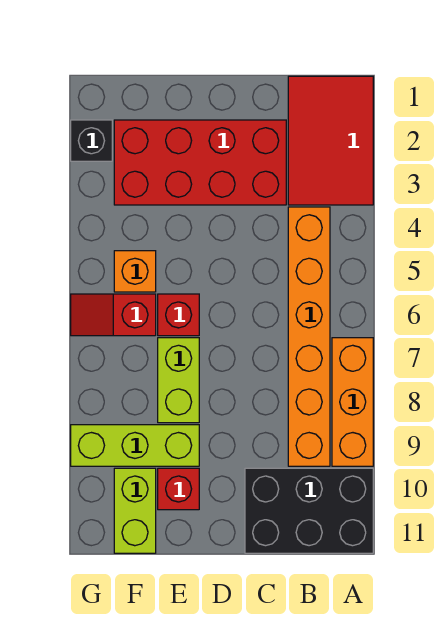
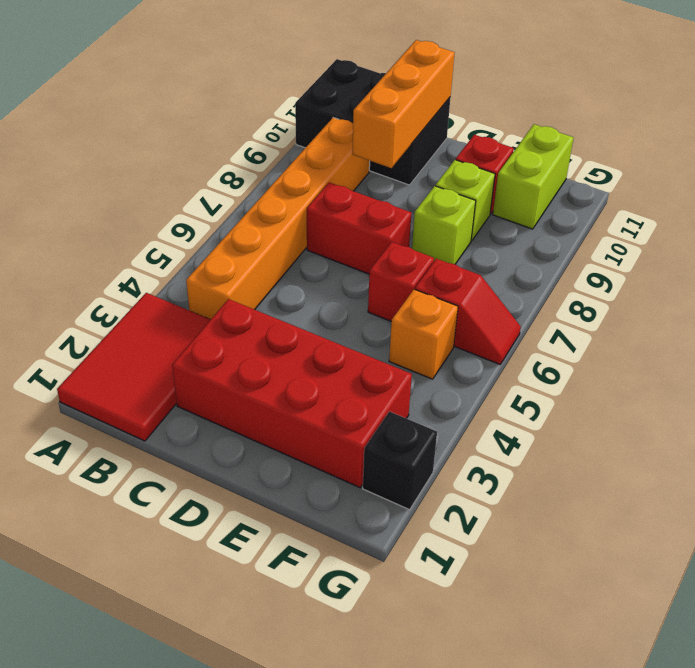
orange 1x3 brick [332,338,373,466] -> orange 1x3 brick moved to [352,40,455,168]
none -> red 1x2 brick [307,182,411,274]
lime 1x2 brick [158,338,199,423] -> lime 1x1 brick [412,186,476,264]
lime 1x3 brick [71,425,199,466] -> lime 1x1 brick [436,160,495,241]

